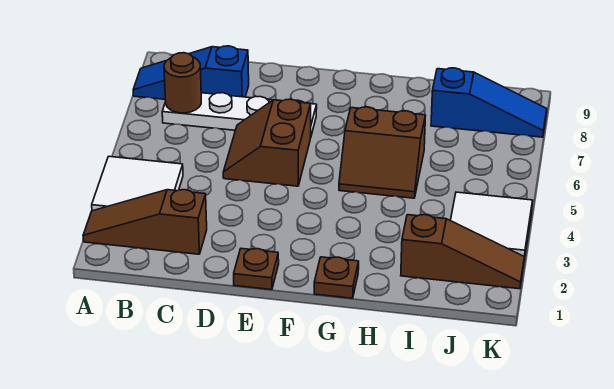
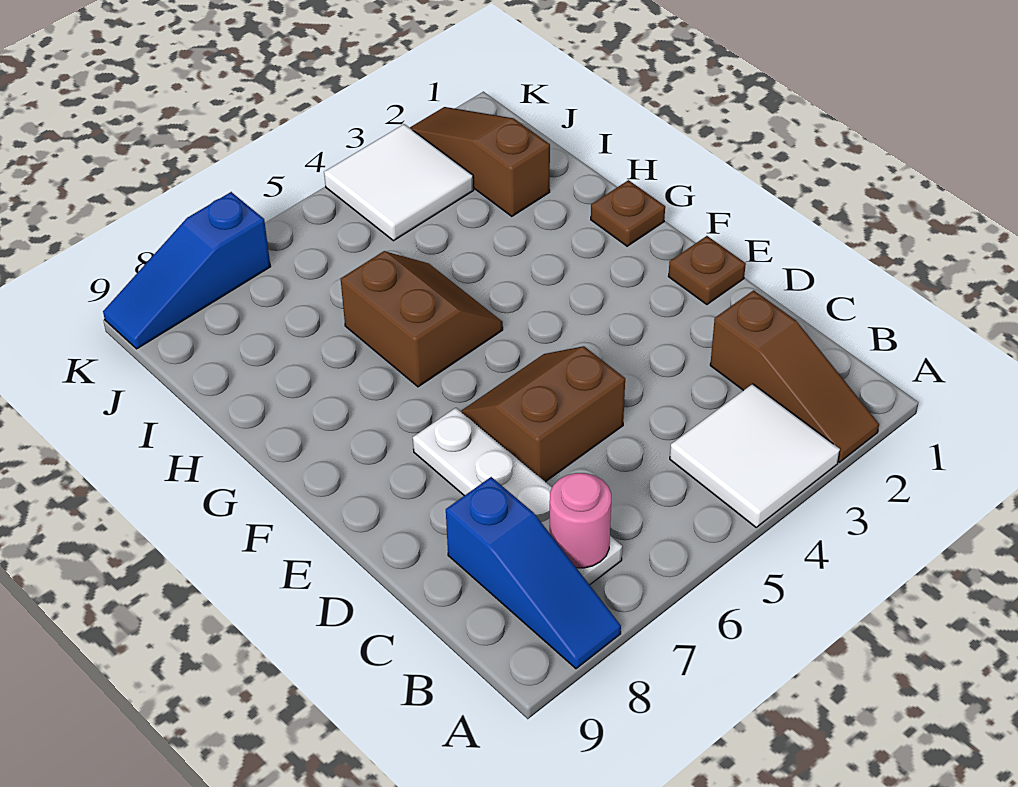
brown 1x1 round brick [164,53,201,113] -> pink 1x1 round brick [550,473,611,568]
brown 2x2 slope [223,99,311,186] -> brown 2x2 slope turned to [461,346,625,482]
blue 1x3 slope [431,68,547,137] -> blue 1x3 slope turned to [103,192,271,349]

